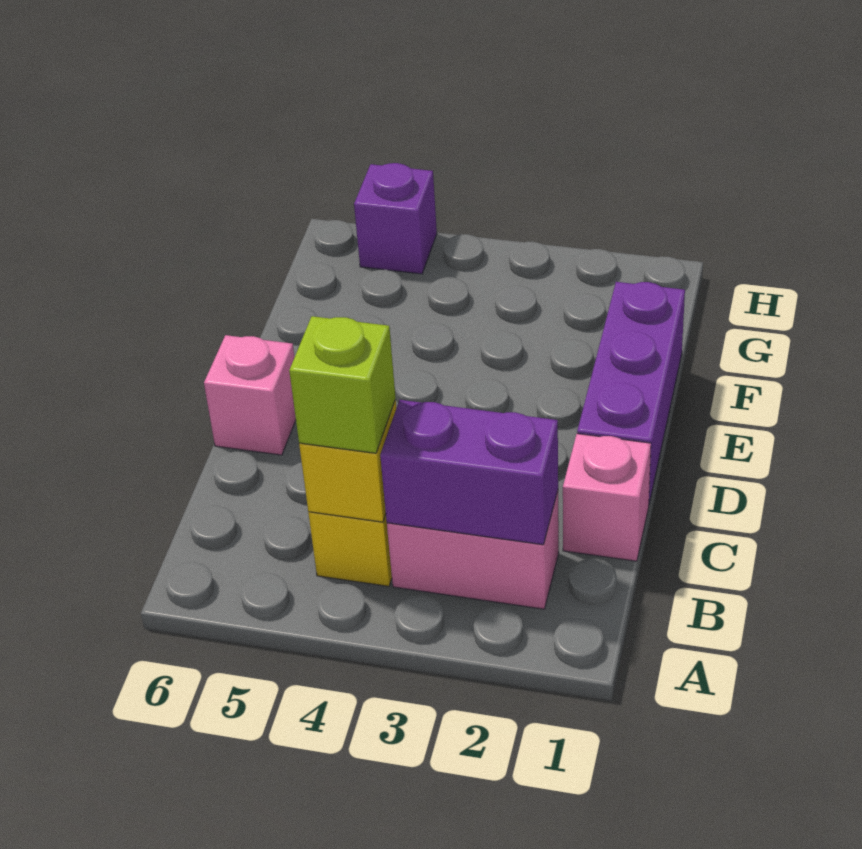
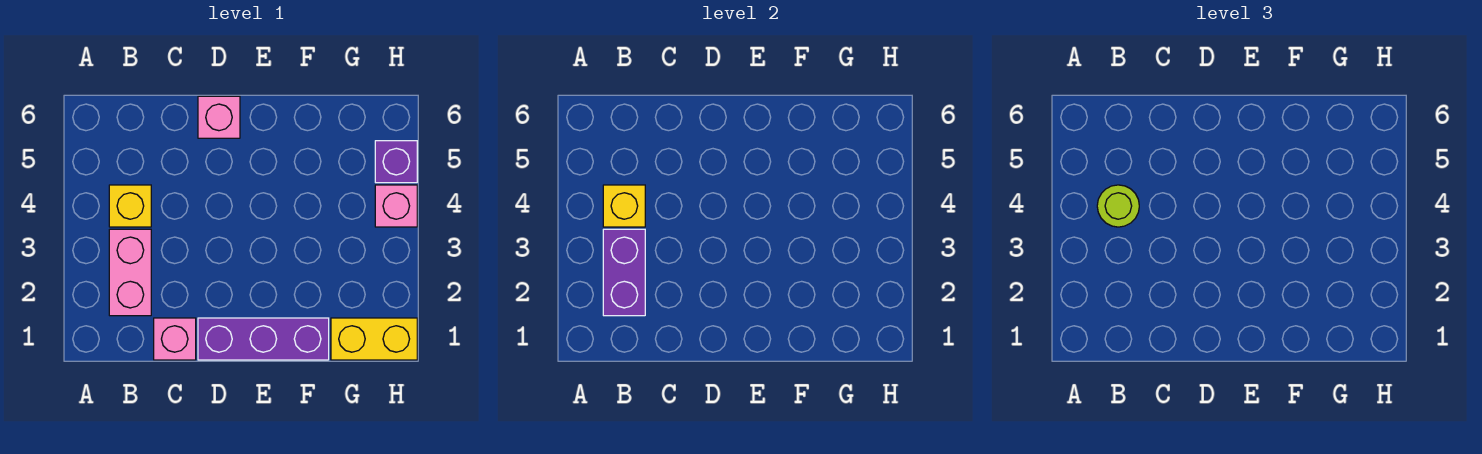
lime 1x1 brick [289,316,396,453] -> lime 1x1 round brick [1097,185,1139,227]
none -> yellow 1x2 brick [331,318,417,360]
none -> pink 1x1 brick [375,185,417,227]

